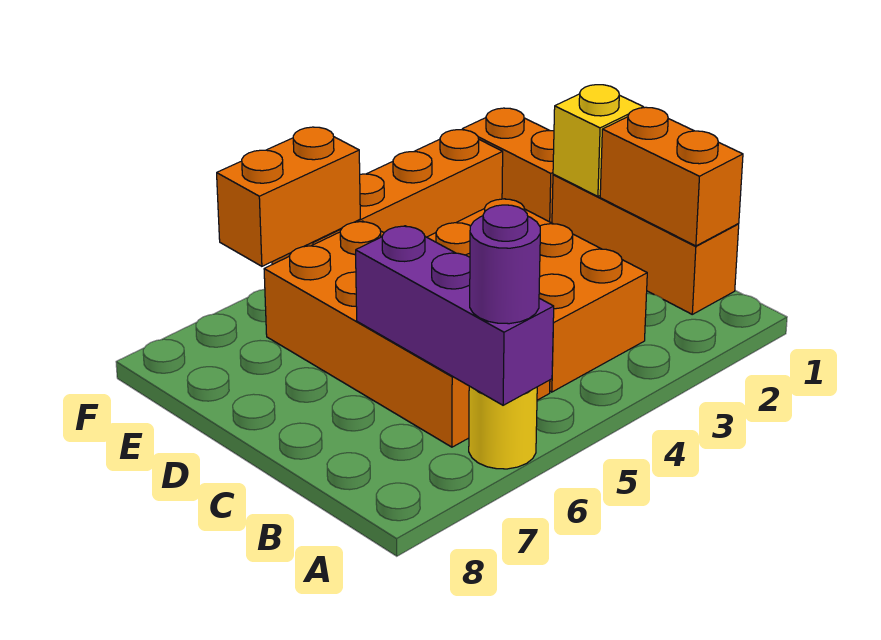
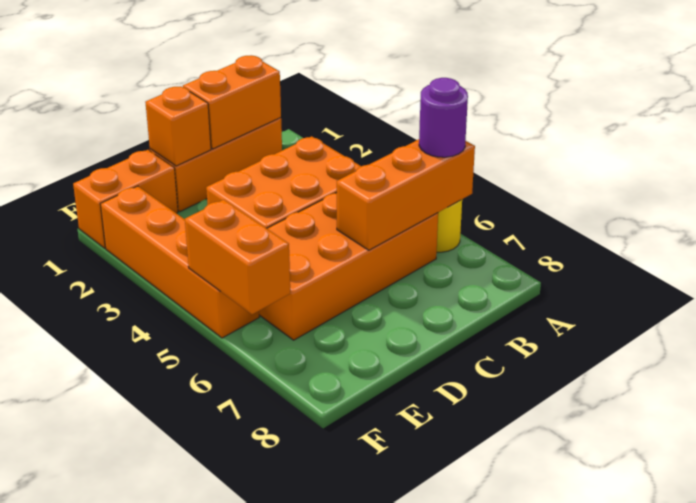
purple 1x3 brick [356,226,554,405] -> orange 1x3 brick [337,139,475,250]
yellow 1x1 brick [553,85,644,196] -> orange 1x1 brick [145,87,211,166]

